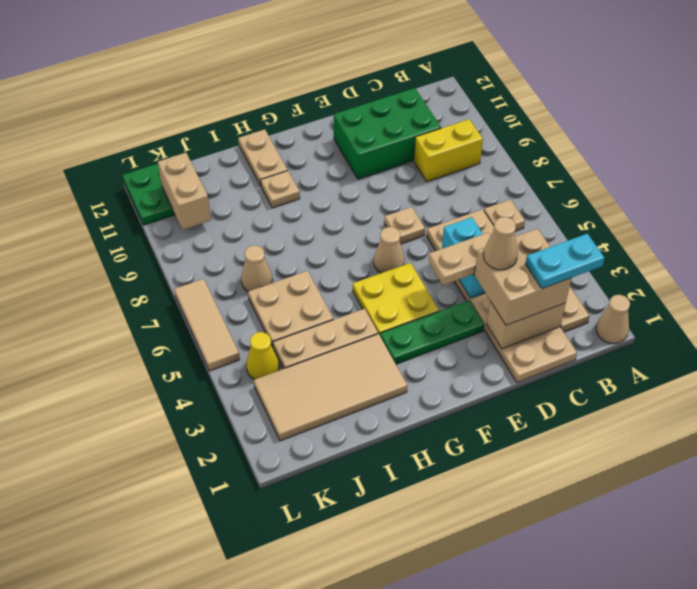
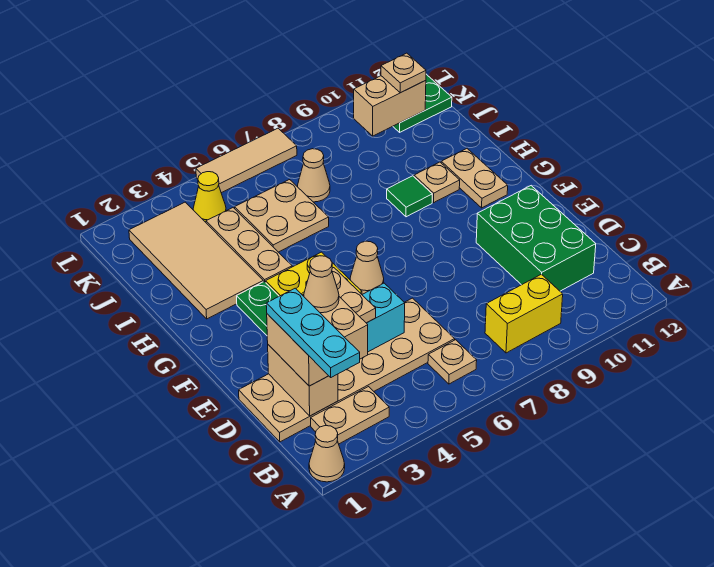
cyan 1x2 plate [526,234,605,289] -> cyan 1x3 plate [266,288,360,377]
yellow 1x2 brick [414,119,483,181] -> yellow 1x2 brick turned to [485,274,563,353]
tan 1x1 plate [384,207,425,244] -> tan 1x1 plate moved to [381,53,426,93]
none -> green 1x1 tile [387,176,432,217]
tan 1x2 plate [238,129,288,186] -> tan 1x2 plate turned to [441,149,508,208]

